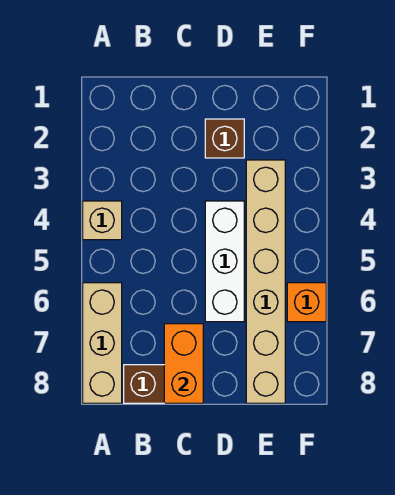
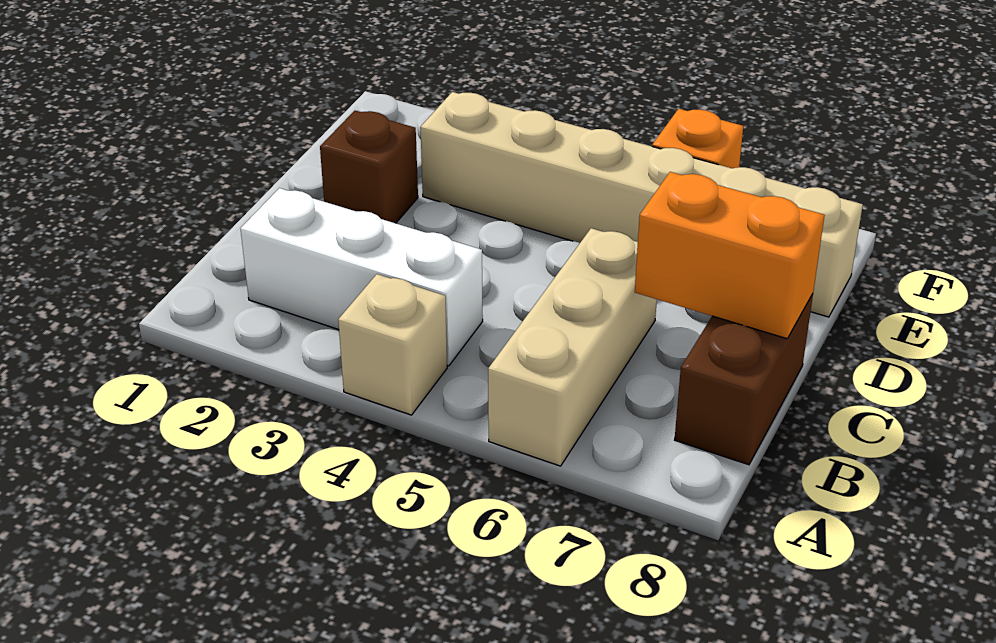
tan 1x3 brick [83,283,122,403] -> tan 1x3 brick turned to [488,228,657,466]
white 1x3 brick [205,201,244,322] -> white 1x3 brick moved to [241,188,483,366]

